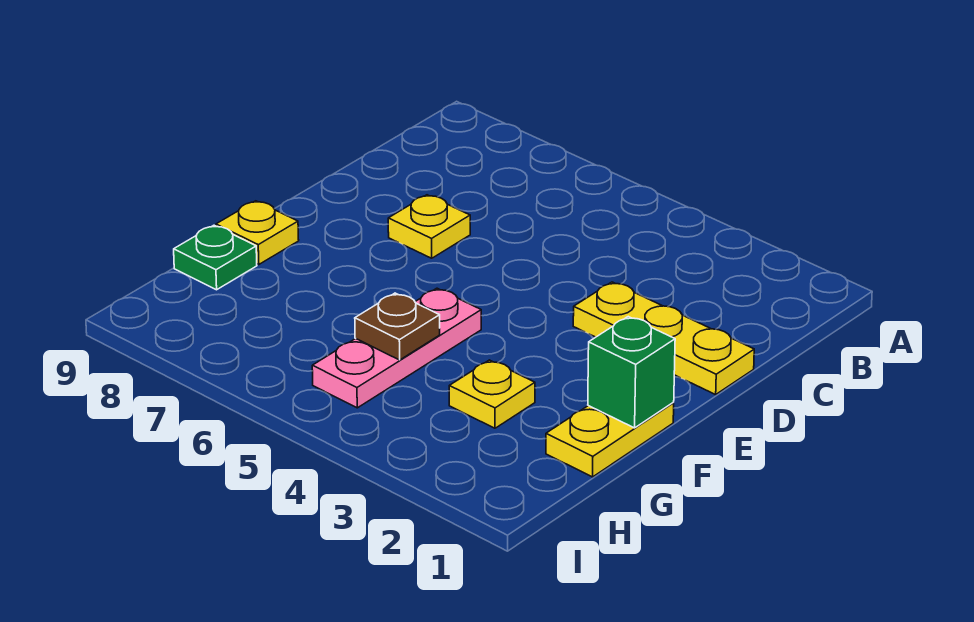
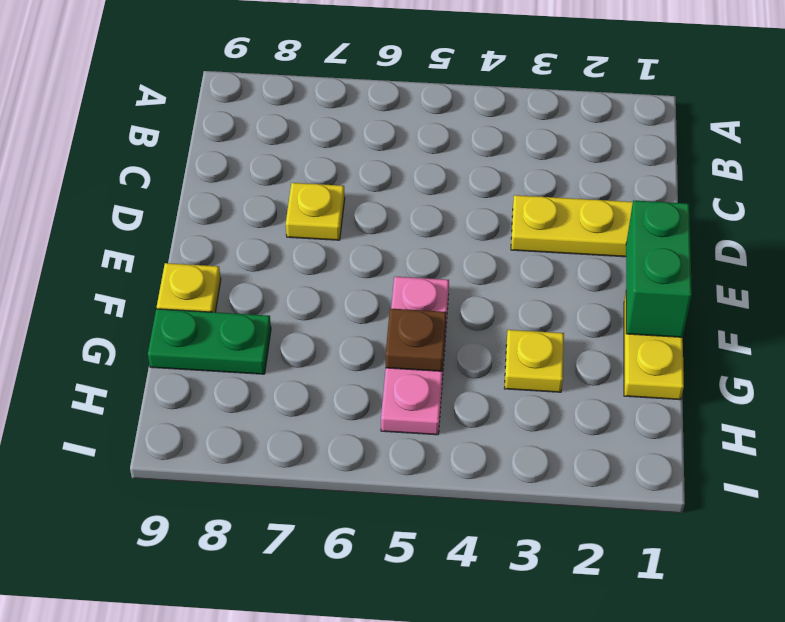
green 1x1 brick [588,317,675,428] -> green 1x2 brick [626,200,692,337]
green 1x1 plate [174,225,257,290] -> green 1x2 plate [148,309,271,374]

